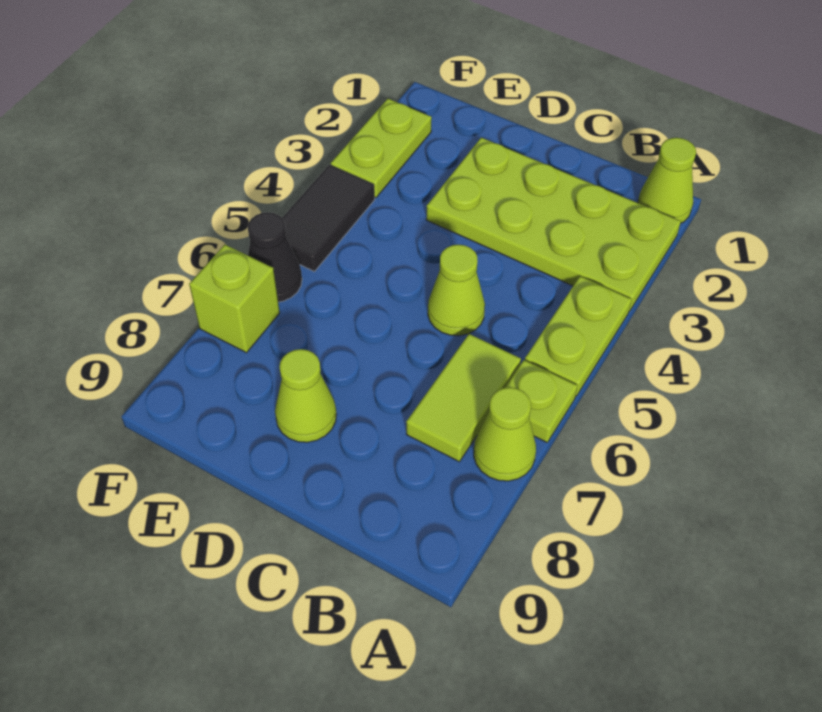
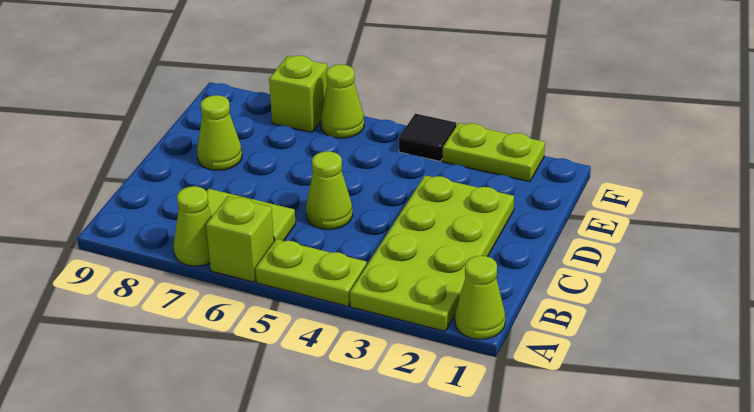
lime 1x1 plate [505,360,577,442] -> lime 1x1 brick [206,196,274,282]
black 1x2 tile [282,165,375,271] -> black 1x1 tile [399,114,456,161]
black 1x1 cone [248,212,302,302] -> lime 1x1 cone [321,65,364,138]

